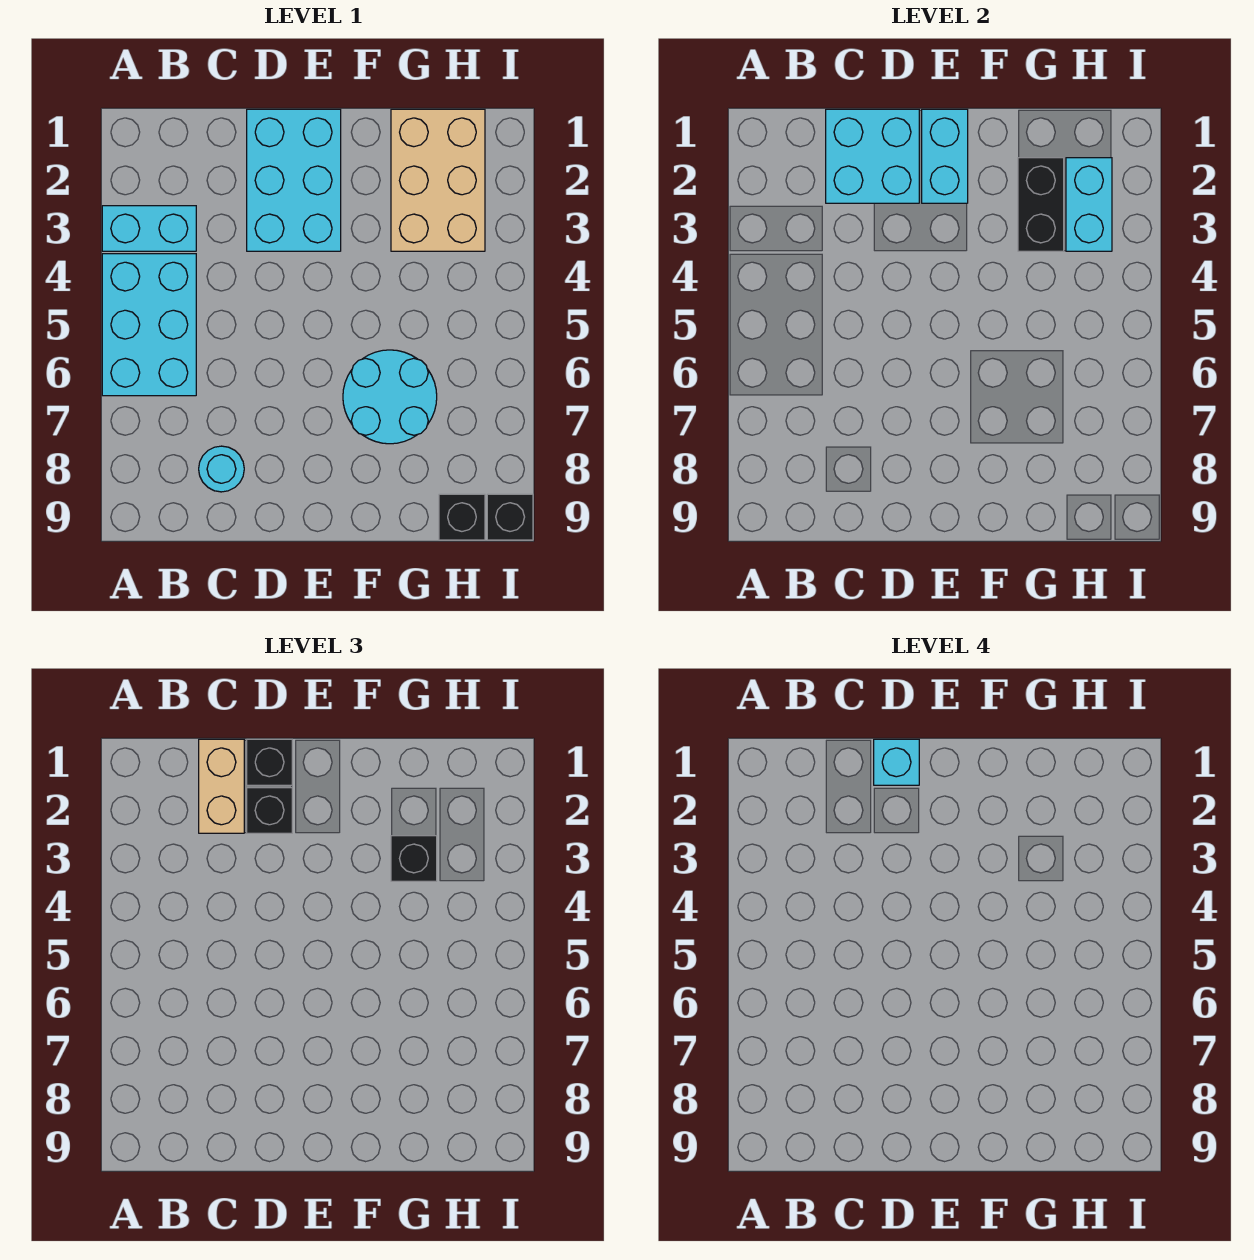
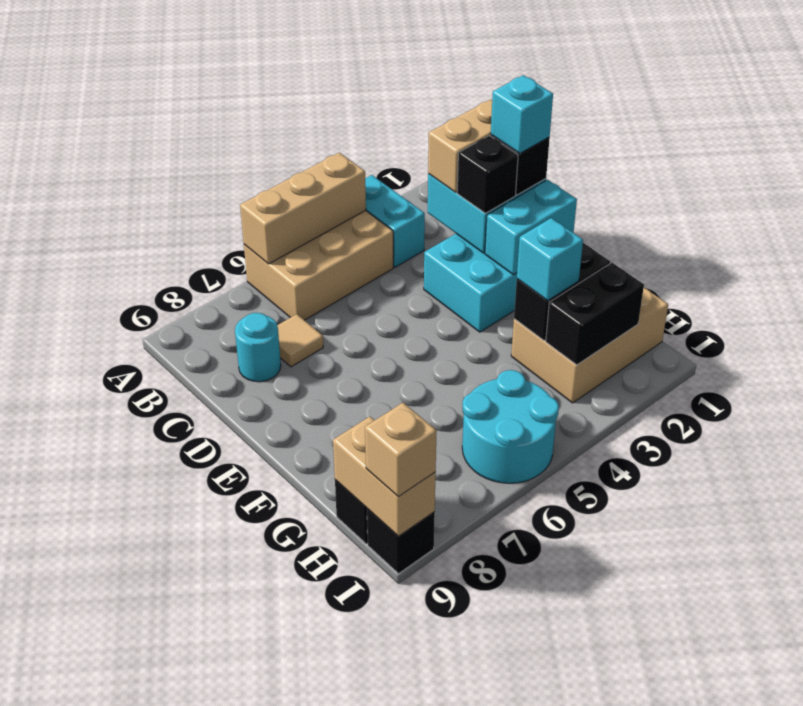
cyan 2x3 brick [102,254,196,396] -> tan 2x3 brick [244,210,393,320]
none -> tan 1x3 brick [240,153,366,264]
none -> tan 1x1 tile [277,314,323,367]
cyan 2x2 round brick [343,350,437,444] -> cyan 2x2 round brick moved to [462,370,559,483]
black 1x1 brick [391,836,437,881] -> cyan 1x1 brick [517,218,583,300]
cyan 1x2 brick [1066,158,1112,251] -> black 1x2 brick [546,263,644,365]
none -> tan 1x2 brick [333,417,436,536]
none -> tan 1x1 brick [365,403,437,497]

